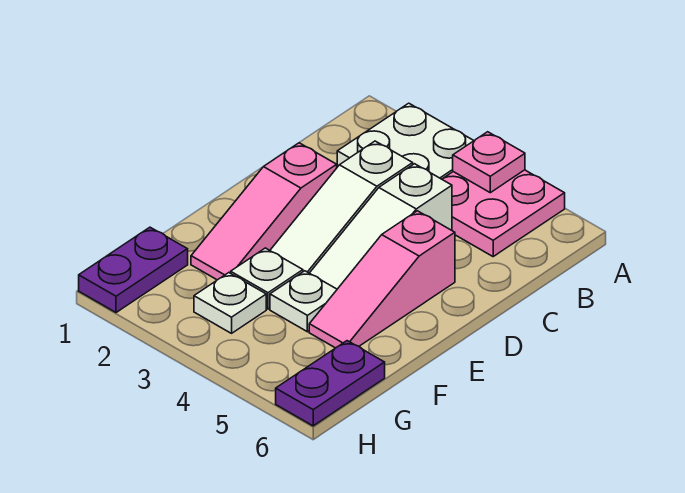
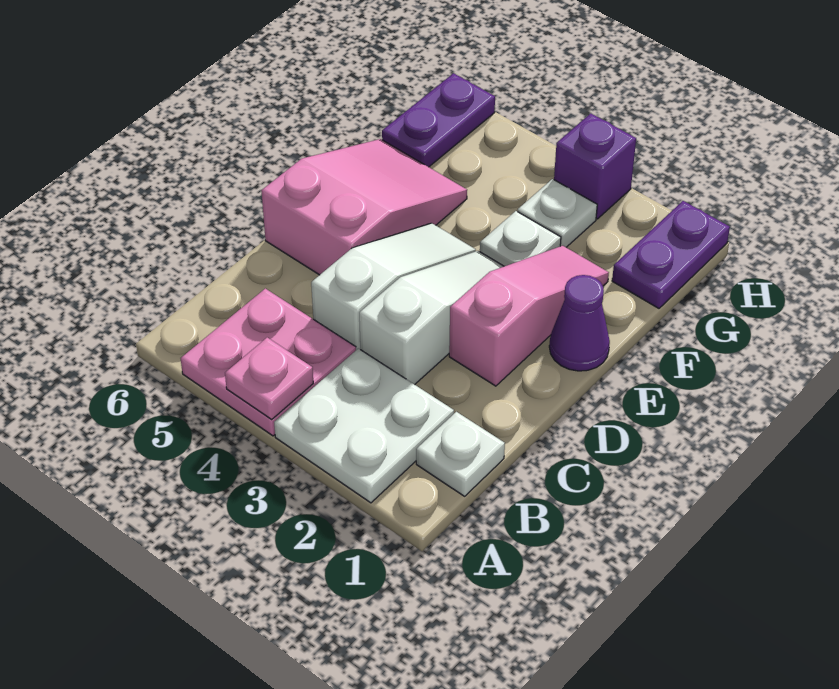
pink 1x3 slope [309,211,455,348] -> pink 2x3 slope [261,139,467,275]
none -> purple 1x1 cone [549,275,610,371]
white 1x1 plate [270,271,337,332] -> white 1x1 plate moved to [416,412,505,496]
none -> purple 1x1 brick [554,114,636,219]

